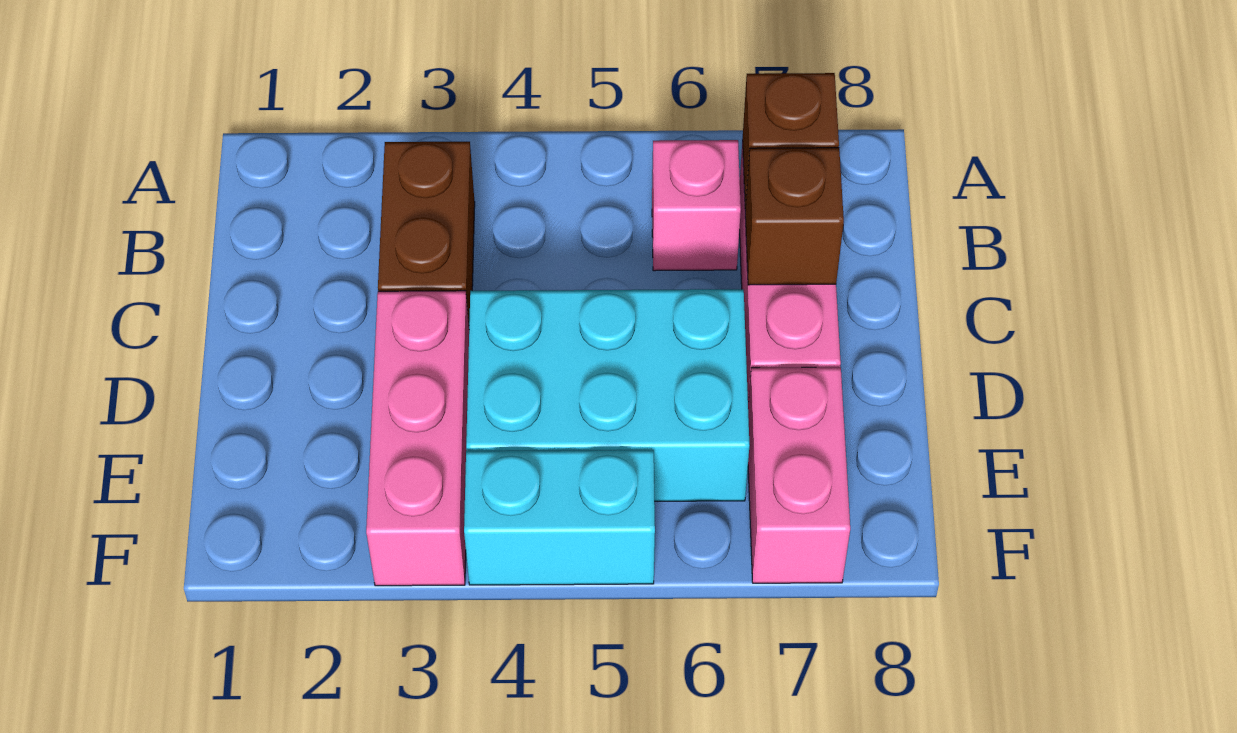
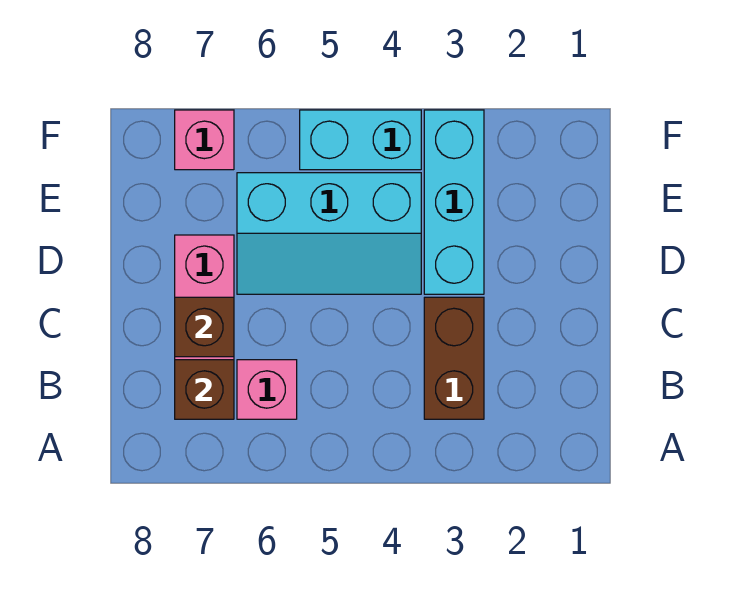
pink 1x3 brick [366,291,469,586] -> cyan 1x3 brick [424,110,484,294]
cyan 2x3 brick [466,289,749,501] -> cyan 2x3 slope [237,173,421,294]
pink 1x2 brick [748,367,850,583] -> pink 1x1 brick [175,110,234,170]

